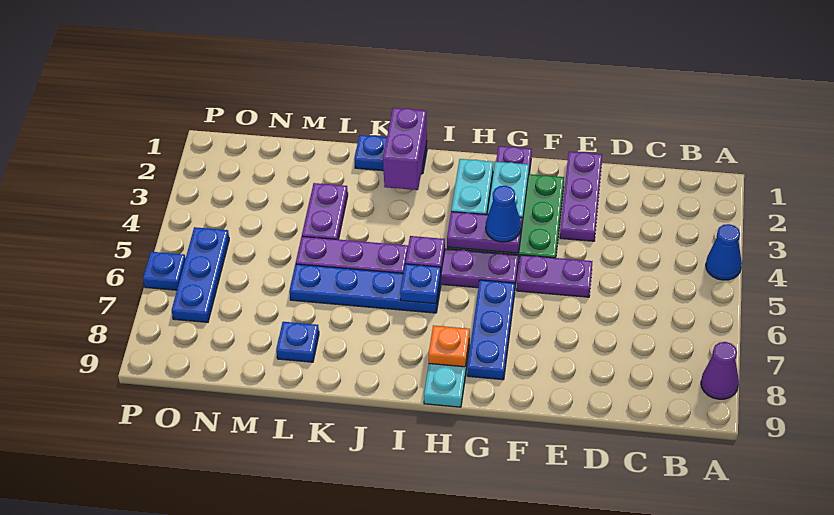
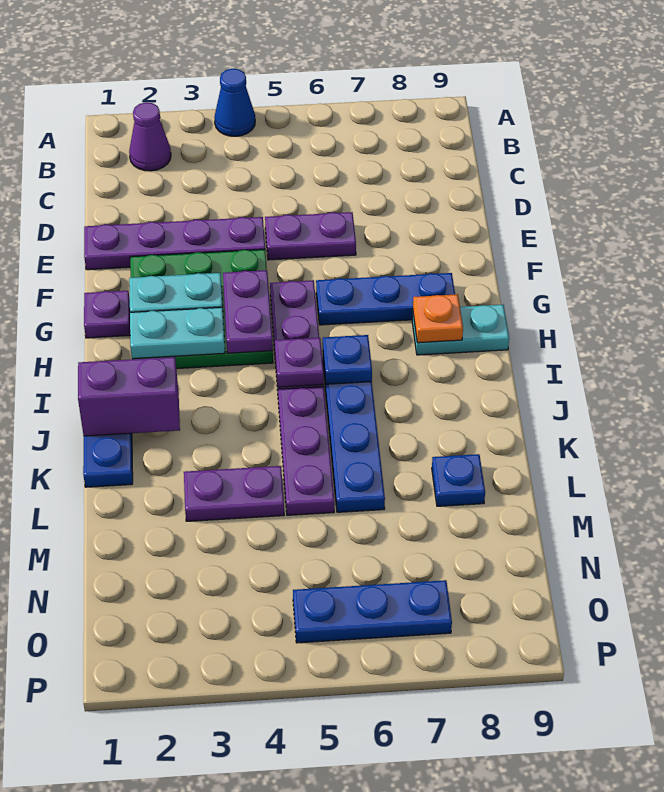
purple 1x1 cone [701,342,739,399] -> purple 1x1 cone moved to [129,102,171,171]
purple 1x3 plate [560,152,602,241] -> purple 1x4 plate [84,217,265,270]
purple 1x2 plate [517,255,593,297] -> purple 1x2 plate turned to [265,212,356,260]
blue 1x1 cone [486,186,521,242] -> none
blue 1x1 plate [143,252,186,290] -> none

